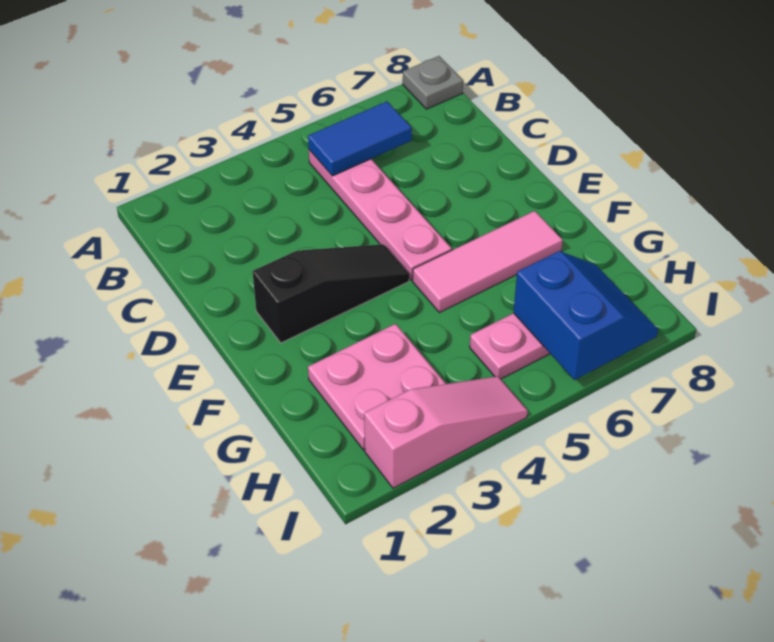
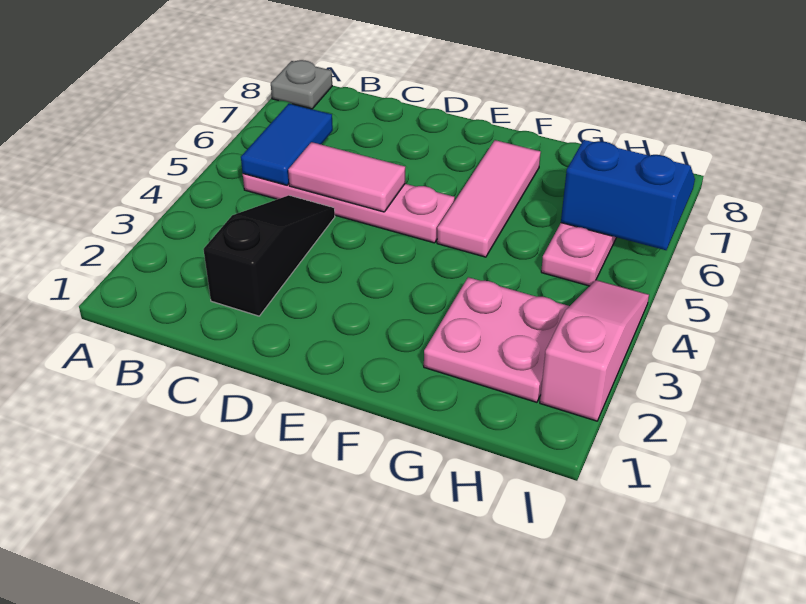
none -> pink 1x2 tile [288,142,405,212]
black 1x3 slope [253,244,409,343] -> black 1x3 slope moved to [203,195,335,316]

